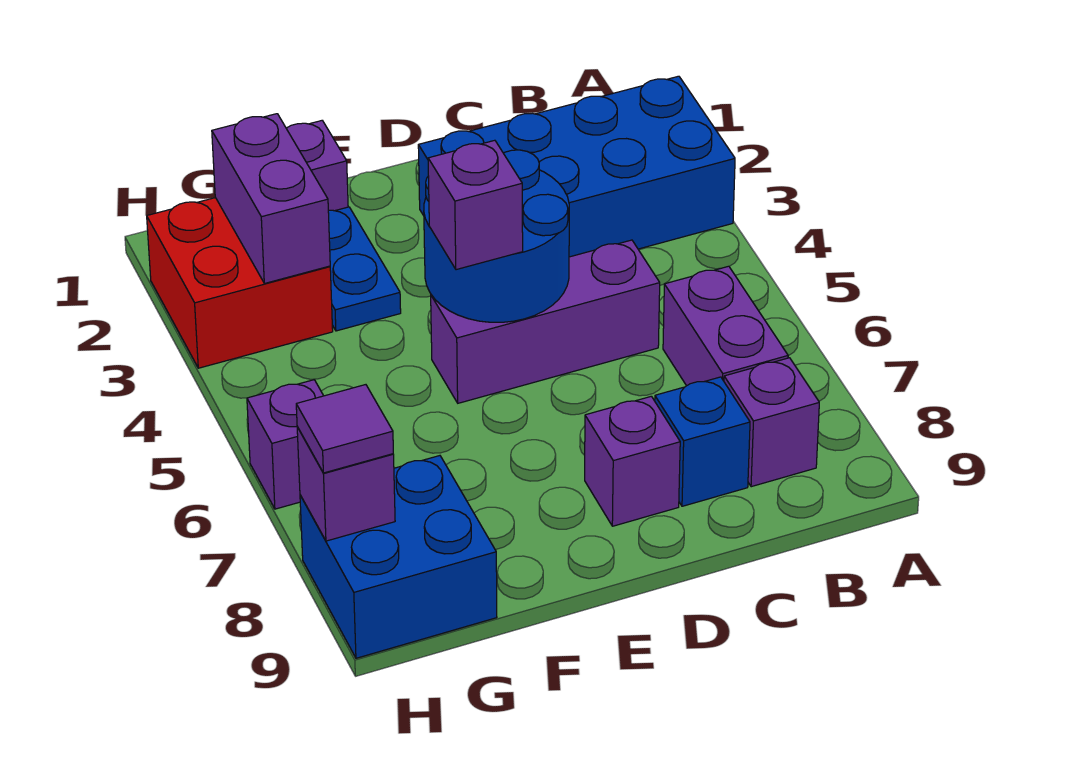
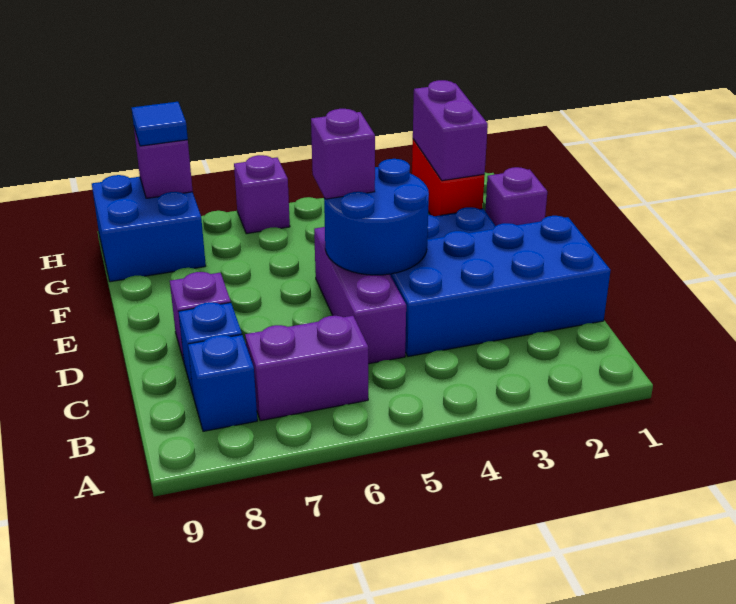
blue 2x4 brick [418,76,735,257] -> blue 2x4 brick turned to [390,216,611,356]
purple 1x1 brick [724,358,819,487] -> blue 1x1 brick [188,335,257,431]
red 2x2 brick [147,198,333,368] -> red 1x2 brick [412,139,485,216]
purple 1x2 brick [212,114,330,283] -> purple 1x2 brick turned to [413,80,488,181]
purple 1x1 tile [296,385,393,473] -> blue 1x1 tile [132,102,188,146]

